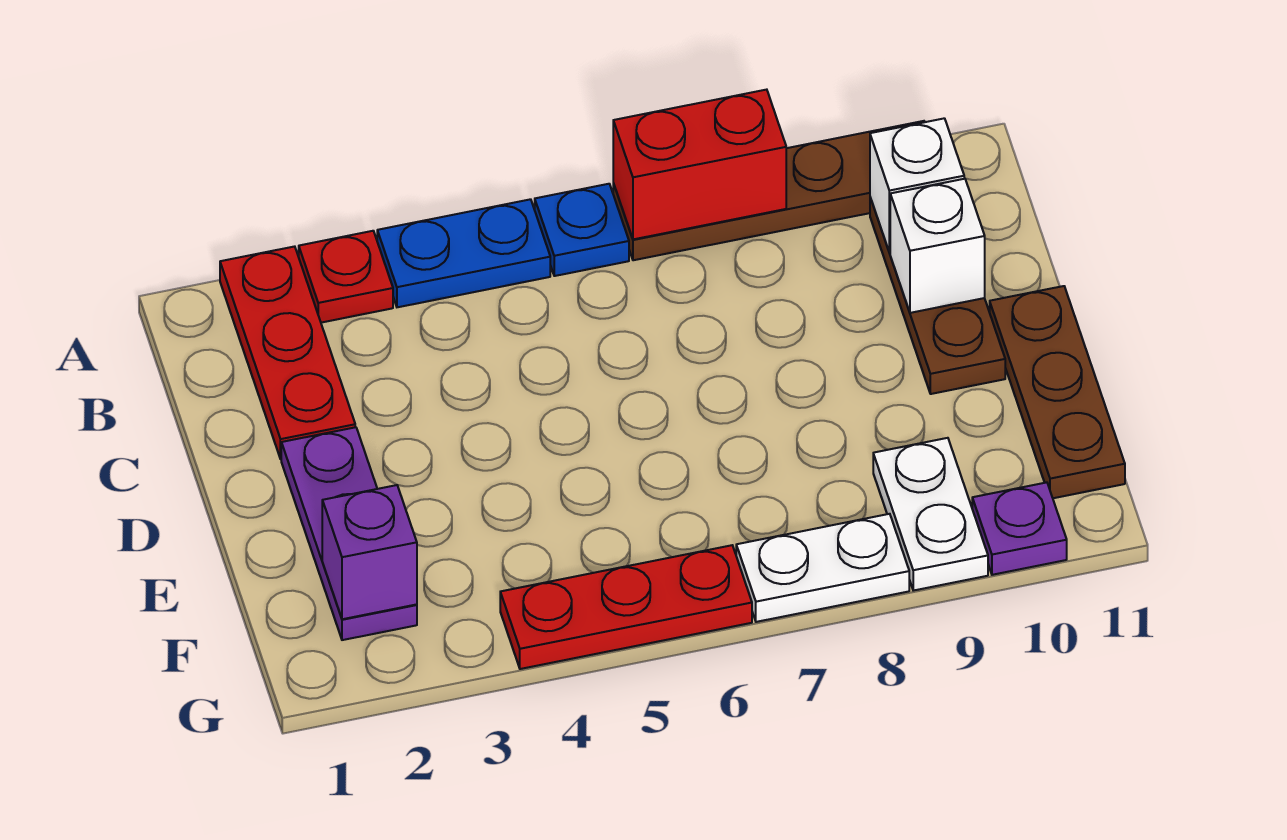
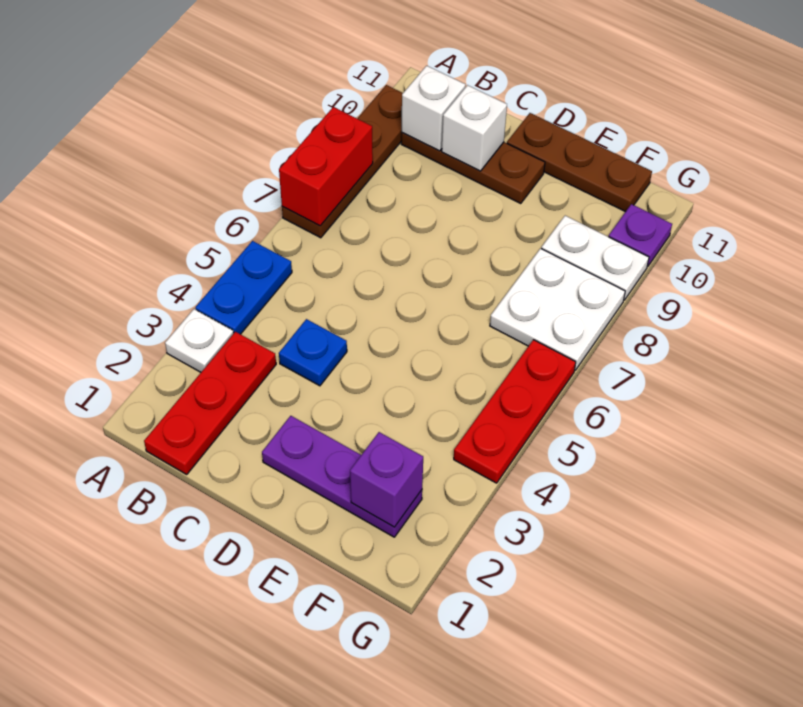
red 1x3 plate [220,246,355,459] -> red 1x3 plate turned to [144,332,276,474]
red 1x1 plate [299,231,393,323] -> white 1x1 plate [165,309,234,372]
blue 1x1 plate [535,184,629,276] -> blue 1x1 plate moved to [279,319,347,386]
white 1x2 plate [736,514,909,622] -> white 2x2 plate [490,248,625,370]

